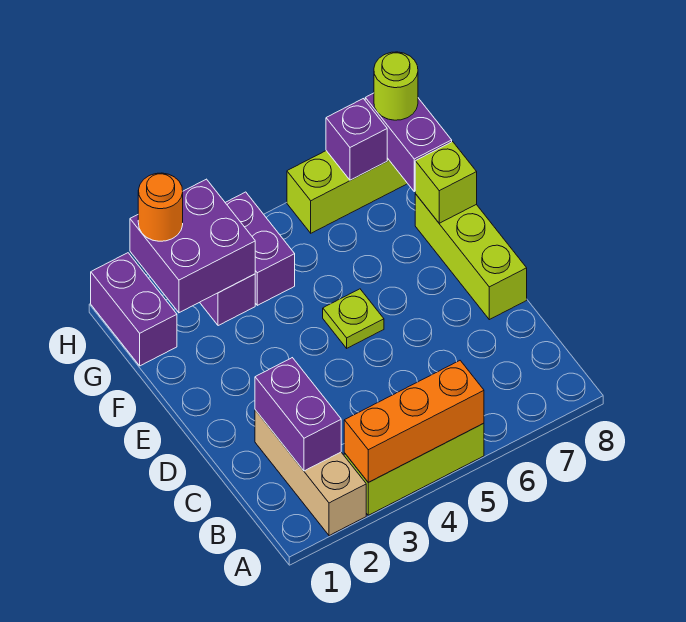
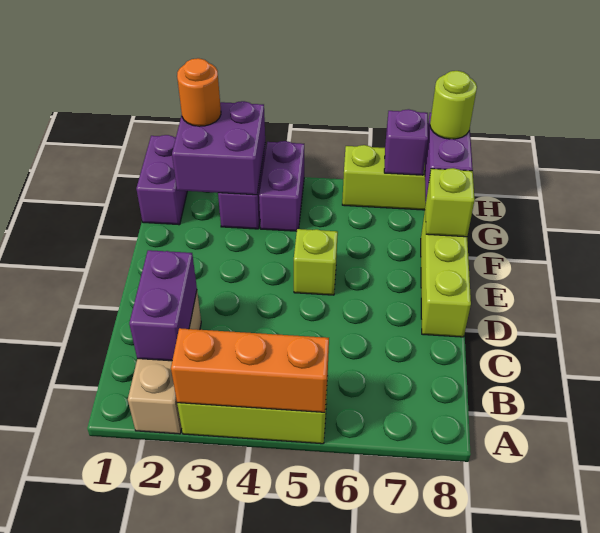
lime 1x1 plate [323,289,384,348] -> lime 1x1 brick [294,229,338,295]

